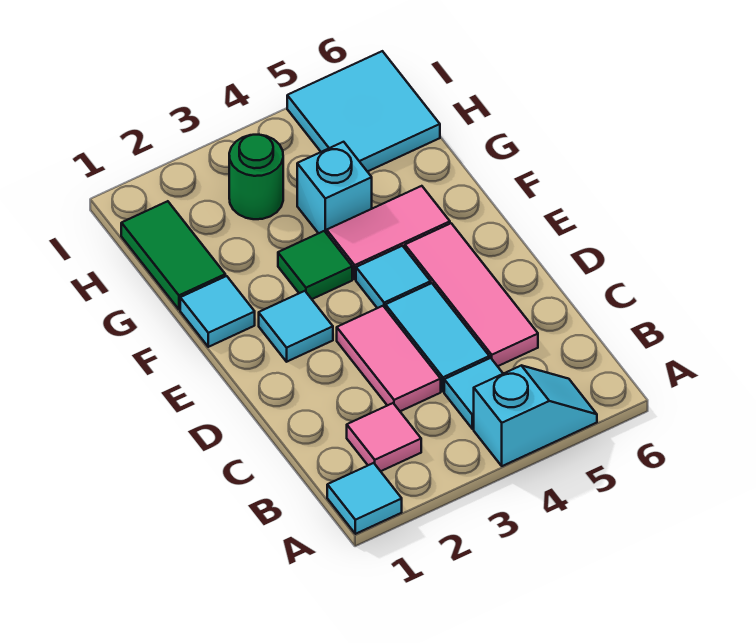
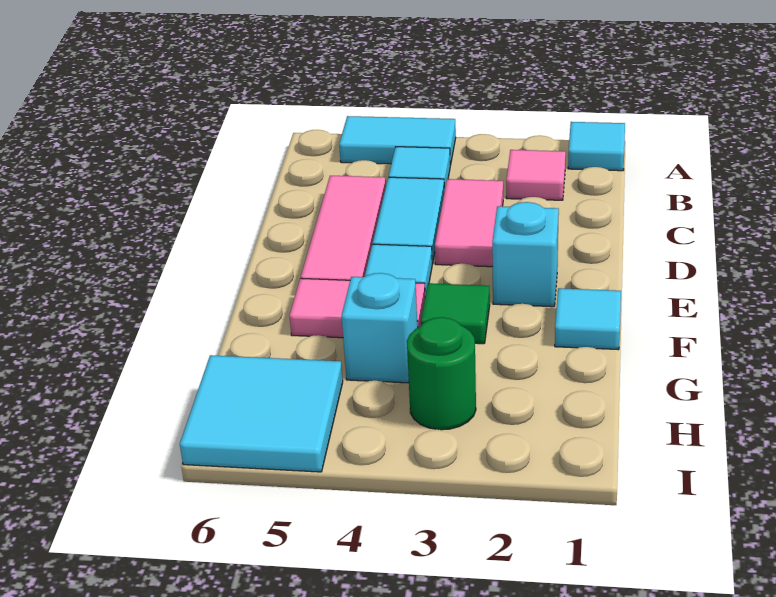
cyan 1x2 slope [474,366,597,466] -> cyan 1x2 tile [339,116,456,165]
cyan 1x1 tile [259,291,333,362] -> cyan 1x1 brick [492,202,559,307]
green 1x2 tile [121,201,225,309] -> none

